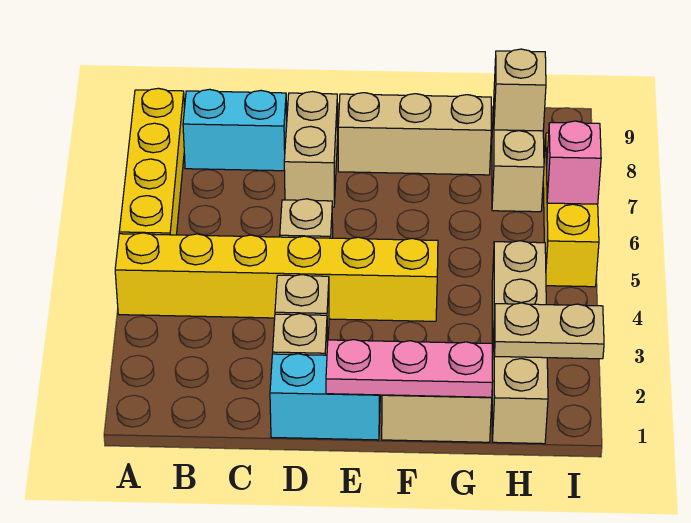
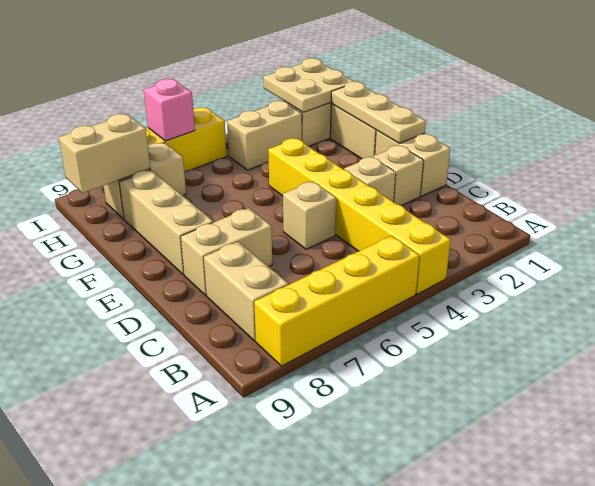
cyan 1x2 brick [183,89,287,171] -> tan 1x2 brick [204,242,289,341]
cyan 1x2 brick [270,354,380,440] -> tan 1x2 brick [375,131,450,196]
pink 1x3 plate [326,340,493,398] -> tan 1x3 plate [331,82,426,143]
tan 1x2 plate [494,303,604,359] -> tan 2x2 plate [263,58,354,112]
tan 1x1 brick [494,49,546,131] -> tan 1x2 brick [59,114,150,193]

